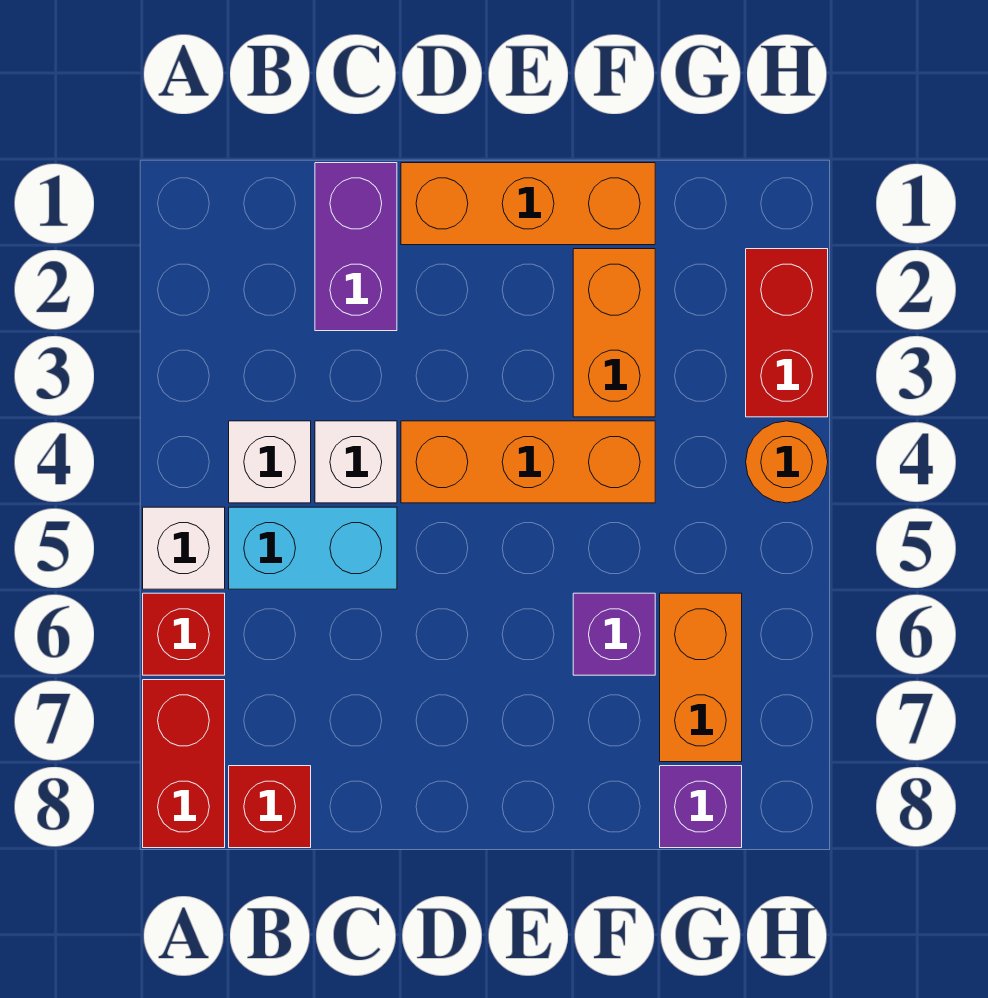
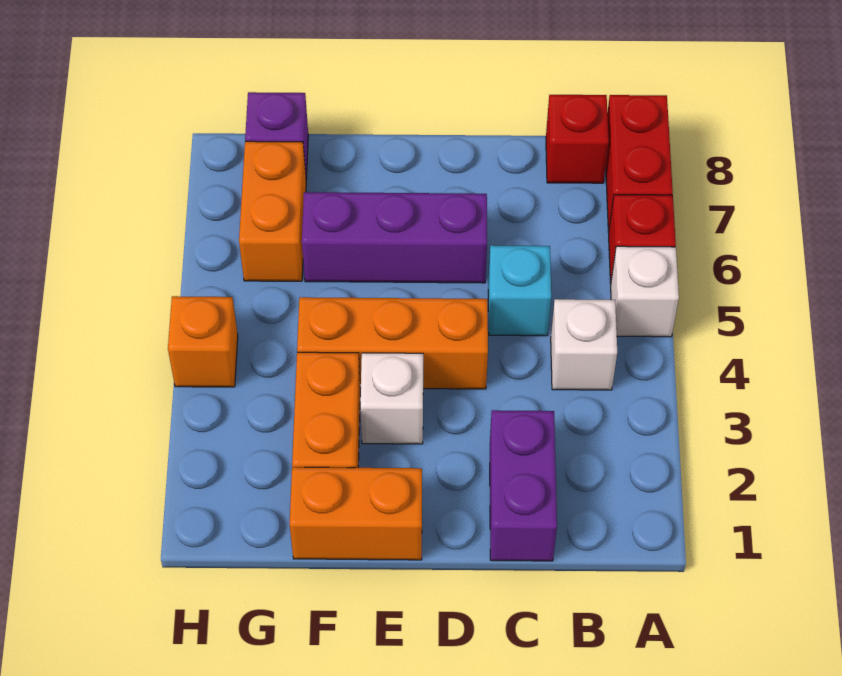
cyan 1x2 brick [229,507,397,589] -> cyan 1x1 brick [488,245,551,336]
white 1x1 brick [315,421,397,503] -> white 1x1 brick moved to [360,353,423,444]
orange 1x3 brick [401,163,655,245] -> orange 1x2 brick [290,467,422,560]
purple 1x1 brick [573,593,655,675] -> purple 1x3 brick [302,192,487,283]
red 1x2 brick [746,249,828,417] -> none
orange 1x1 round brick [746,421,828,503] -> orange 1x1 brick [168,296,238,387]

